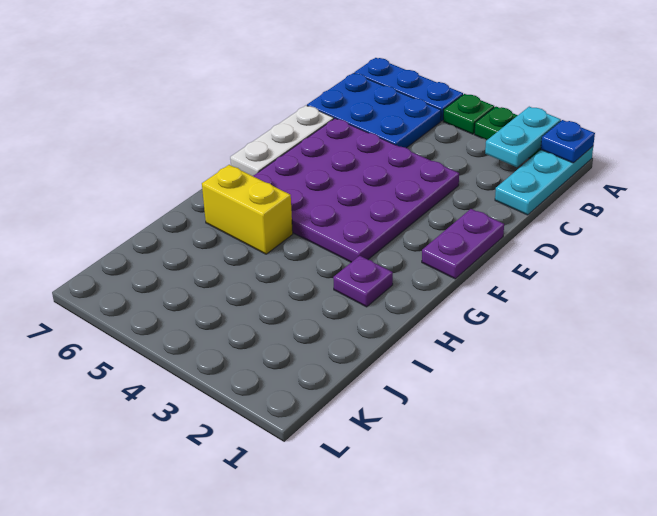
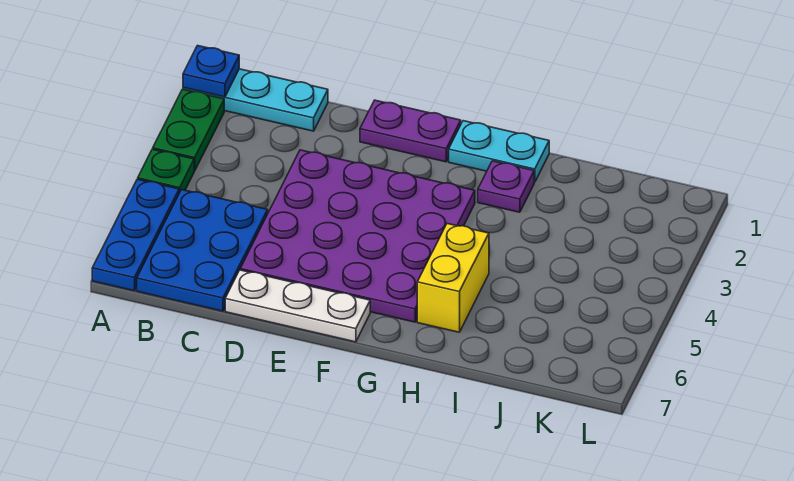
cyan 1x2 plate [485,107,561,167] -> cyan 1x2 plate moved to [449,121,549,182]

